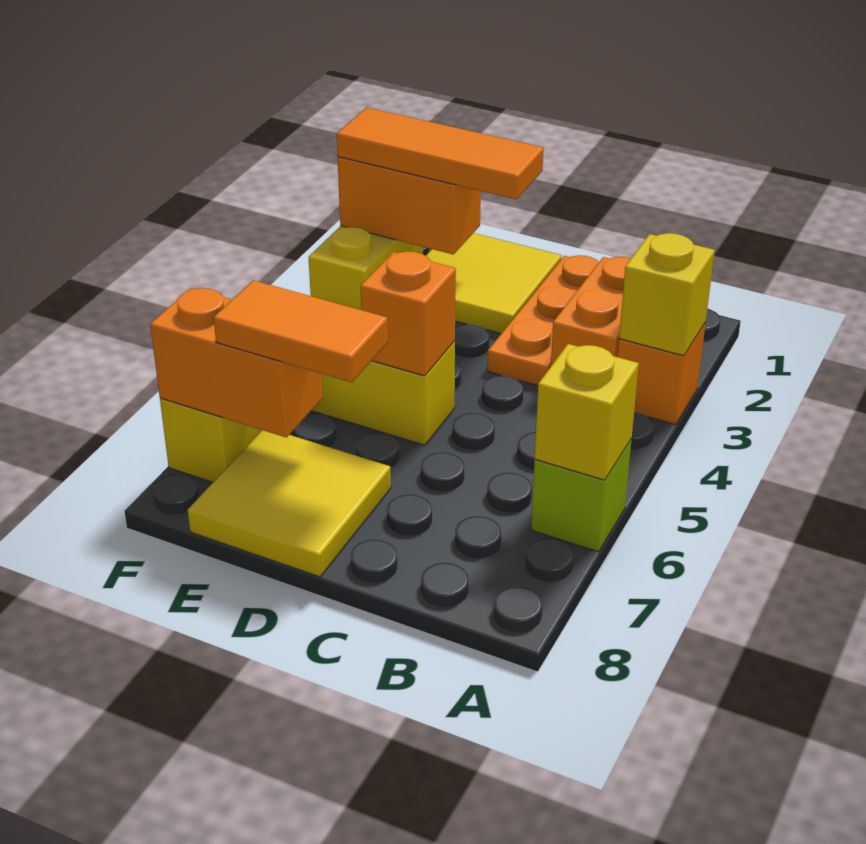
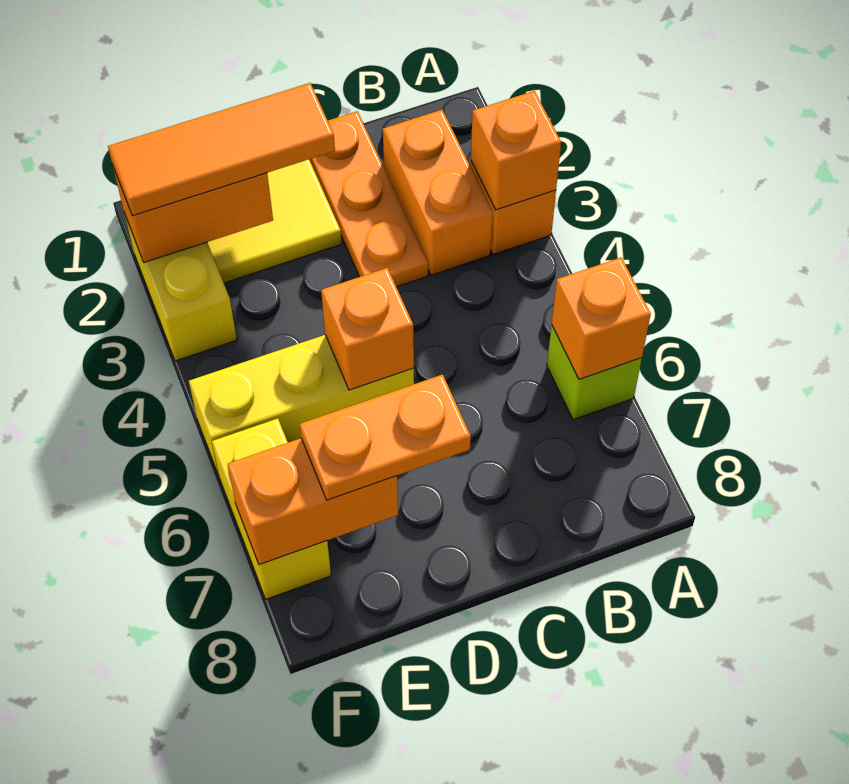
yellow 1x1 brick [619,233,715,356] -> orange 1x1 brick [471,91,561,210]
yellow 1x1 brick [535,344,639,480] -> orange 1x1 brick [552,258,651,379]
yellow 2x2 tile [188,430,391,577] -> none
orange 1x2 tile [214,280,388,382] -> orange 1x2 plate [300,375,471,500]

